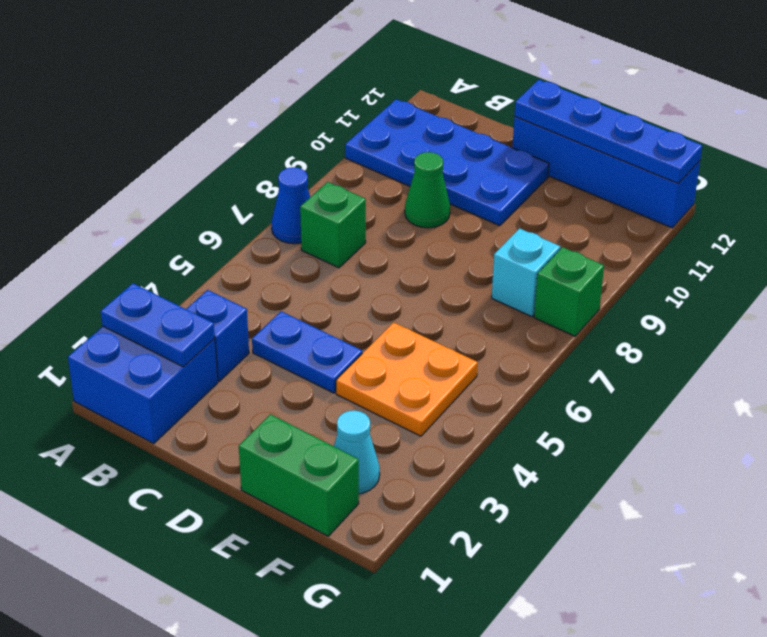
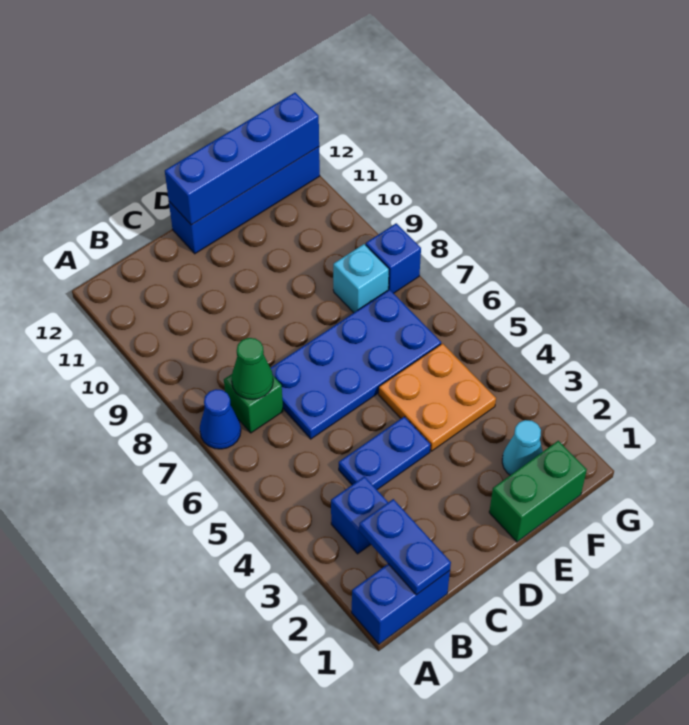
blue 2x2 brick [68,326,218,443] -> blue 1x2 brick [352,564,450,644]
blue 1x2 plate [101,283,215,367] -> blue 1x2 plate turned to [359,499,451,595]
blue 2x4 plate [345,99,549,226] -> blue 2x4 plate moved to [271,289,441,439]
green 1x1 cone [405,152,450,228] -> green 1x1 cone moved to [232,338,273,400]
blue 1x4 plate [514,80,702,183] -> blue 1x4 brick [165,93,319,225]
green 1x1 brick [534,247,604,336] -> blue 1x1 brick [366,223,421,293]

